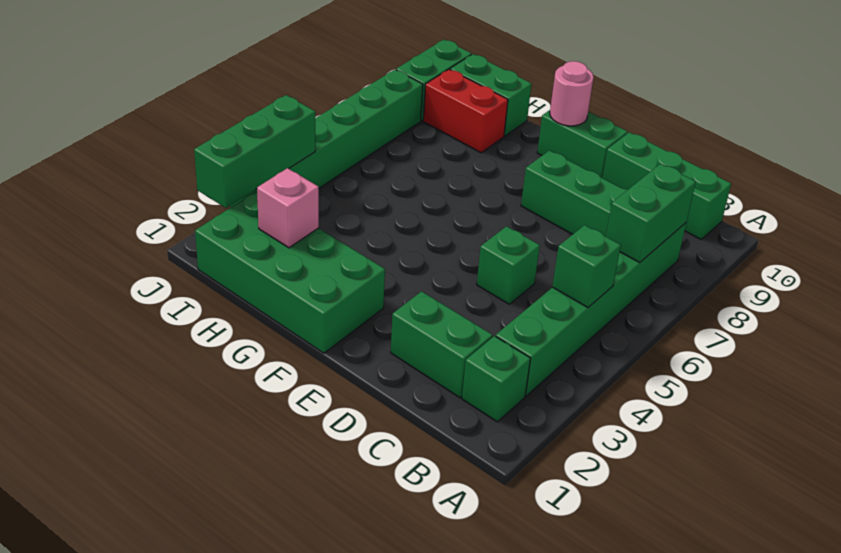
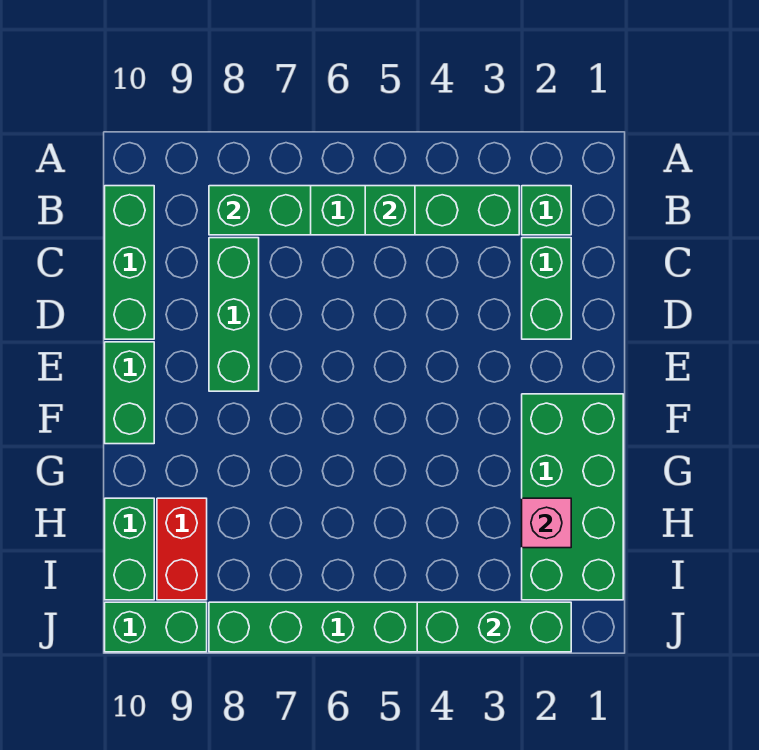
green 1x1 brick [477,226,540,304] -> none
pink 1x1 round brick [550,61,593,126] -> none

